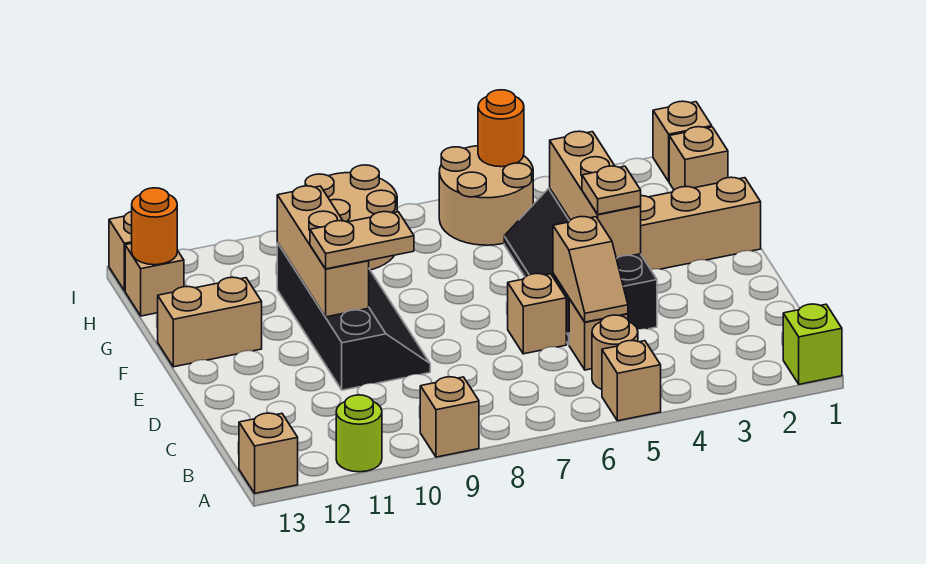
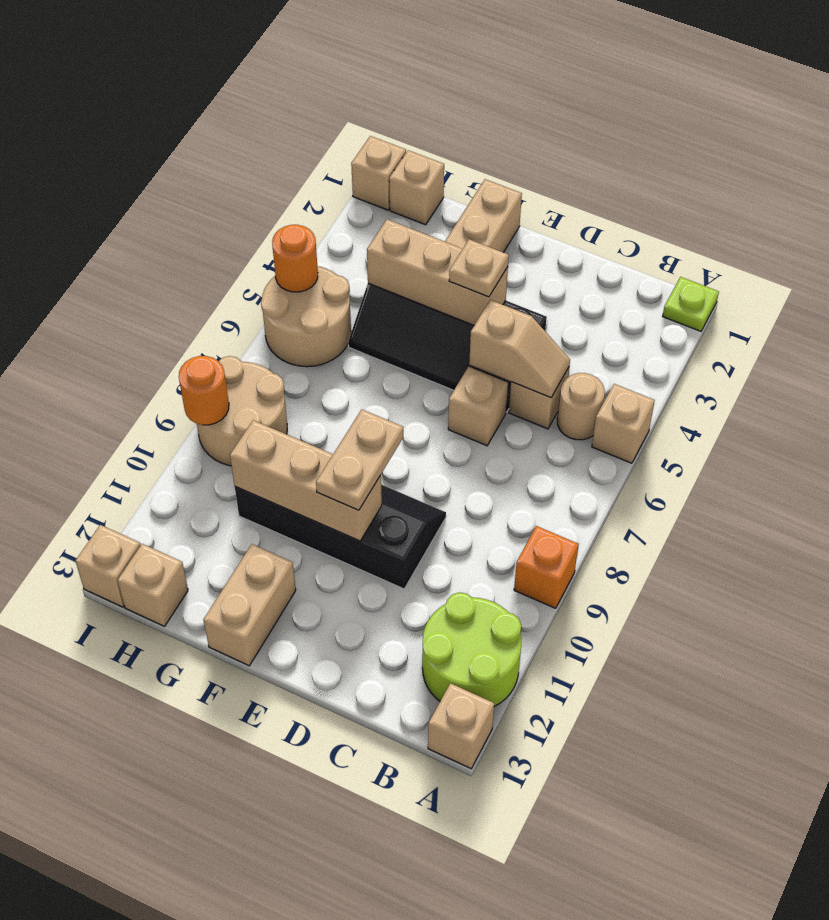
lime 1x1 brick [783,304,842,384] -> lime 1x1 plate [663,277,719,331]
tan 1x1 brick [420,377,479,457] -> orange 1x1 brick [514,526,579,608]
lime 1x1 round brick [336,395,382,472] -> lime 2x2 round brick [422,593,521,706]
orange 1x1 round brick [132,188,177,265] -> orange 1x1 round brick moved to [179,356,229,425]

